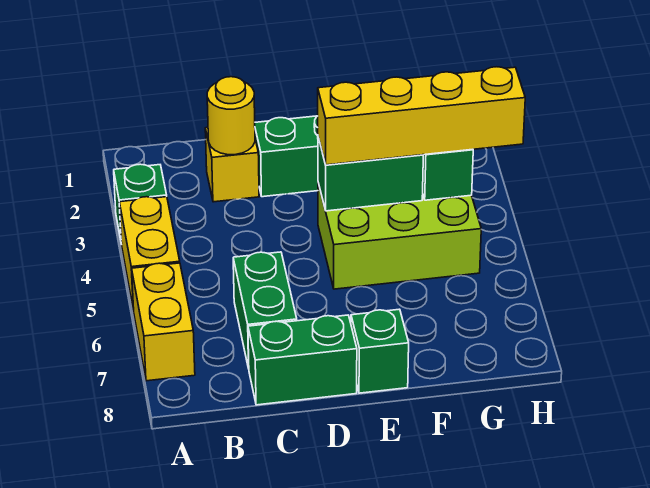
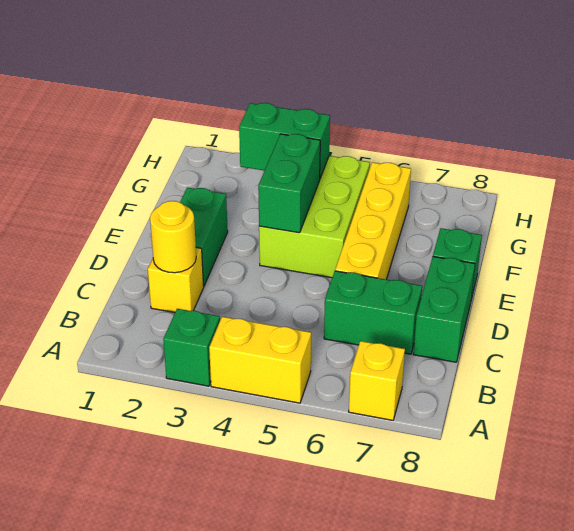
yellow 1x2 brick [132,263,195,381] -> yellow 1x1 brick [349,341,405,420]
yellow 1x4 brick [318,67,525,165] -> yellow 1x4 brick moved to [335,162,411,280]

